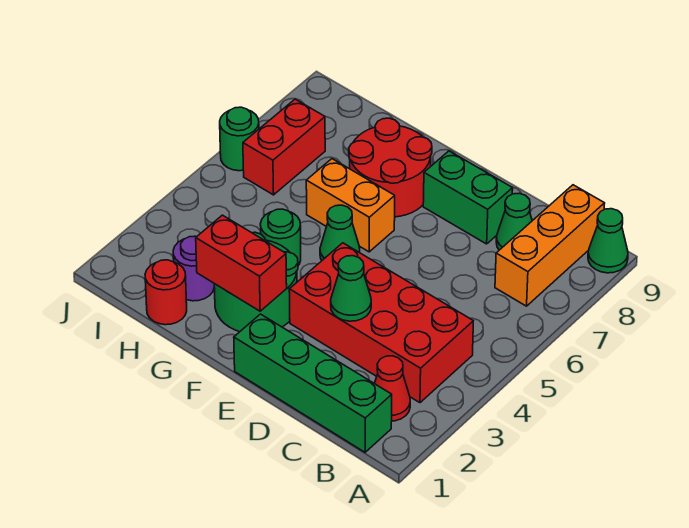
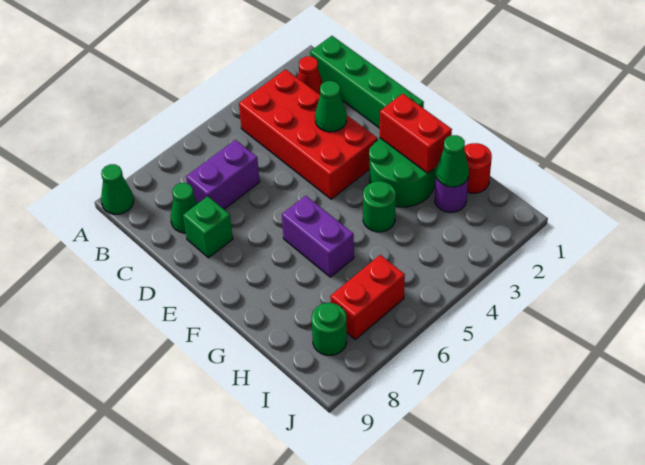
orange 1x3 brick [495,185,605,306] -> none
none -> purple 1x2 brick [186,140,260,209]
green 1x2 brick [423,151,513,244] -> green 1x1 brick [183,196,233,258]
green 1x1 cone [320,205,360,260] -> green 1x1 cone moved to [436,135,469,187]
orange 1x2 brick [306,159,395,252] -> purple 1x2 brick [282,196,354,277]
red 2x2 round brick [349,118,432,217] -> none
green 1x1 round brick [220,107,259,171] -> green 1x1 round brick moved to [312,303,347,355]

